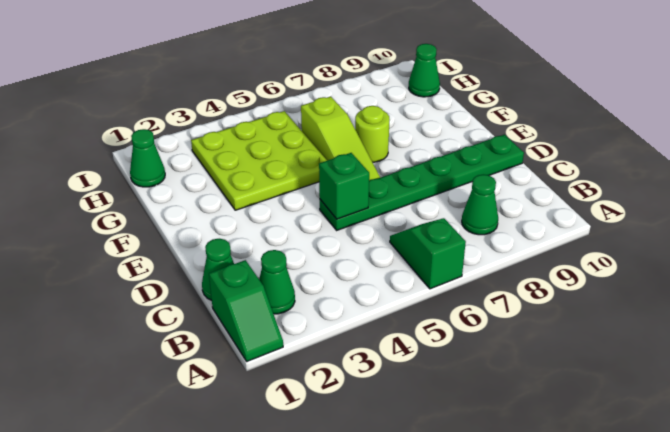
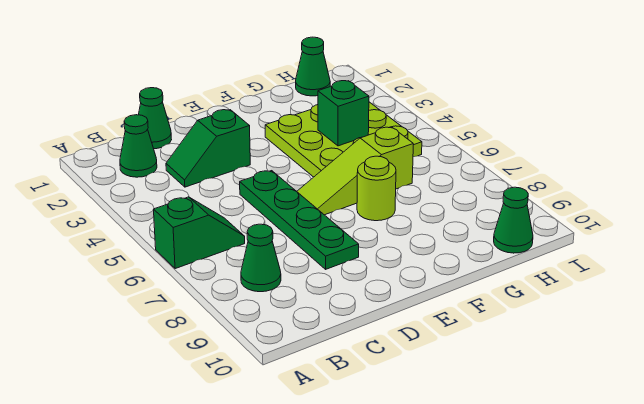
green 1x2 slope [209,260,283,361] -> green 1x2 slope moved to [166,110,250,187]
green 1x6 plate [320,135,524,230] -> green 1x4 plate [240,171,359,269]
green 1x1 brick [319,153,369,219] -> green 1x1 brick moved to [318,81,369,146]

